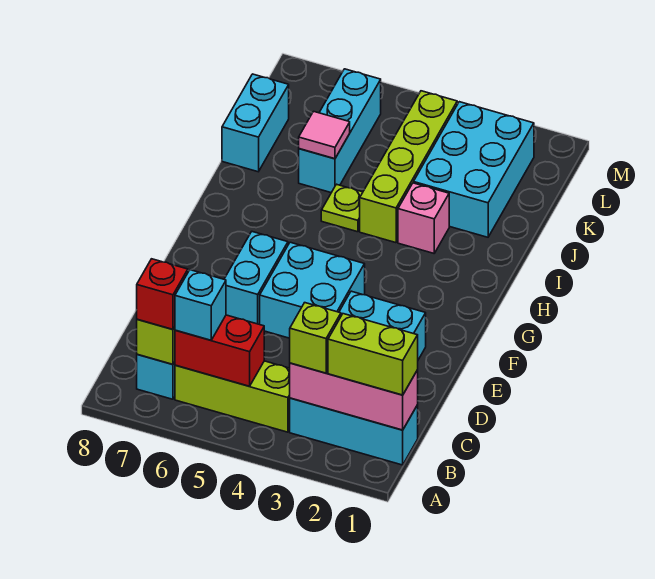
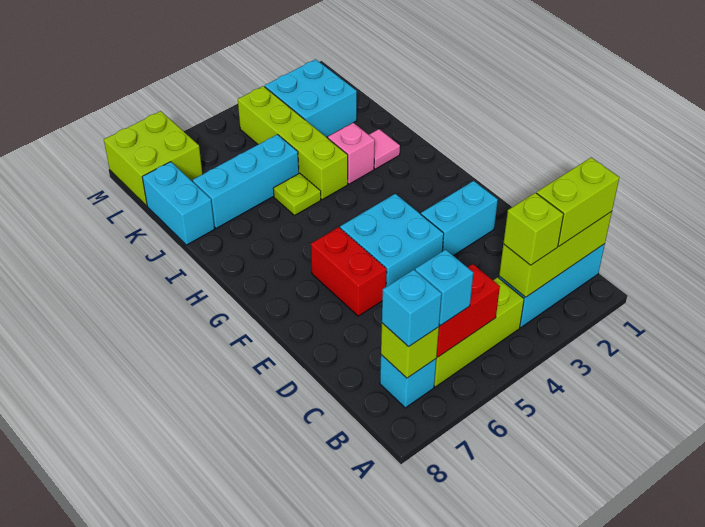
pink 1x3 brick [290,363,418,430] -> lime 1x3 brick [499,212,612,297]
red 1x1 brick [137,259,188,329] -> cyan 1x1 brick [382,270,442,347]
cyan 1x2 brick [224,232,288,324] -> red 1x2 brick [311,227,387,316]
cyan 2x3 brick [413,102,534,237] -> cyan 2x2 brick [265,59,357,137]
cyan 1x3 brick [299,69,381,193] -> cyan 1x3 brick turned to [192,134,299,228]
pink 1x1 tile [299,111,350,159] -> pink 1x1 tile moved to [369,129,400,169]
none -> lime 2x2 brick [104,111,203,206]

